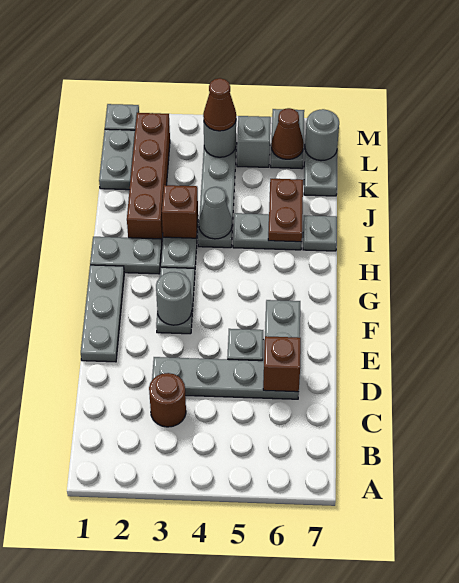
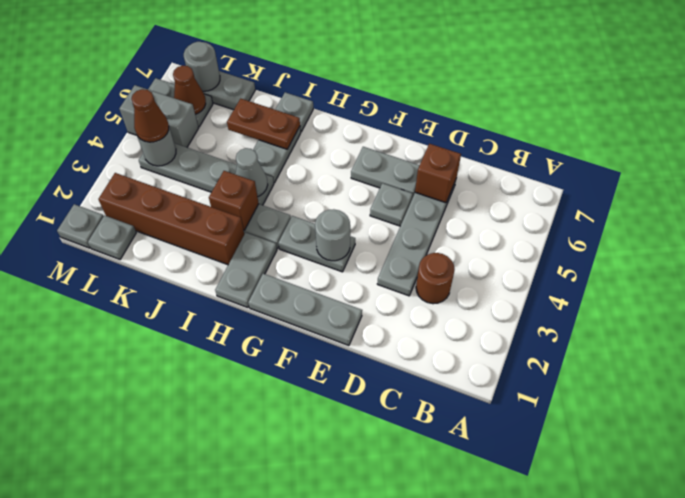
grey 1x2 plate [99,129,135,190] -> grey 1x1 plate [88,215,136,259]
grey 1x1 brick [237,116,271,167] -> grey 1x2 brick [119,85,199,147]

